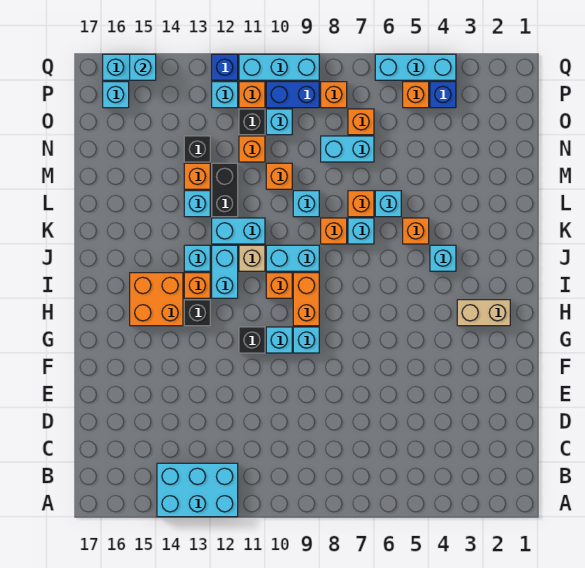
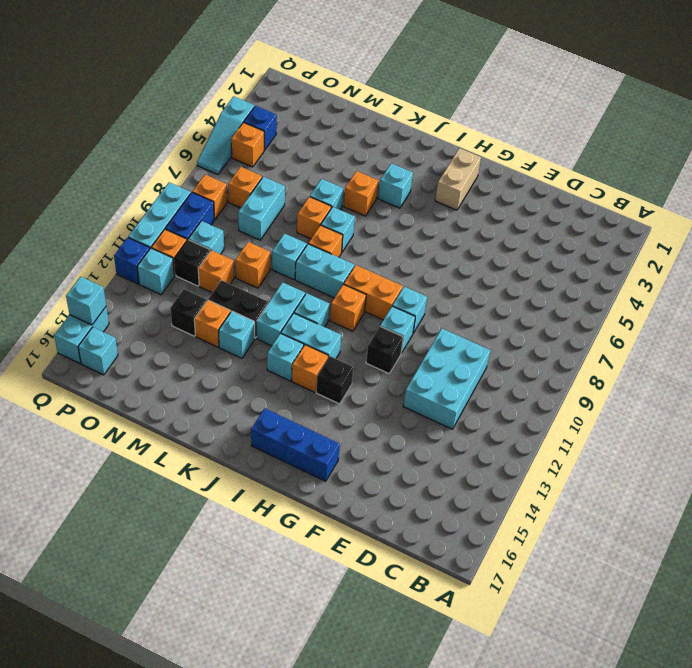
cyan 2x3 brick [157,463,238,517] -> cyan 2x3 brick moved to [403,329,490,429]
none -> blue 1x3 brick [251,408,340,481]
orange 2x2 brick [130,273,183,326] -> none
cyan 1x2 brick [266,245,319,271] -> cyan 1x2 brick turned to [295,244,354,298]
tan 1x1 brick [239,245,265,271] -> cyan 1x1 brick [294,293,329,327]
cyan 1x3 brick [375,54,456,80] -> cyan 1x3 slope [197,96,254,175]

